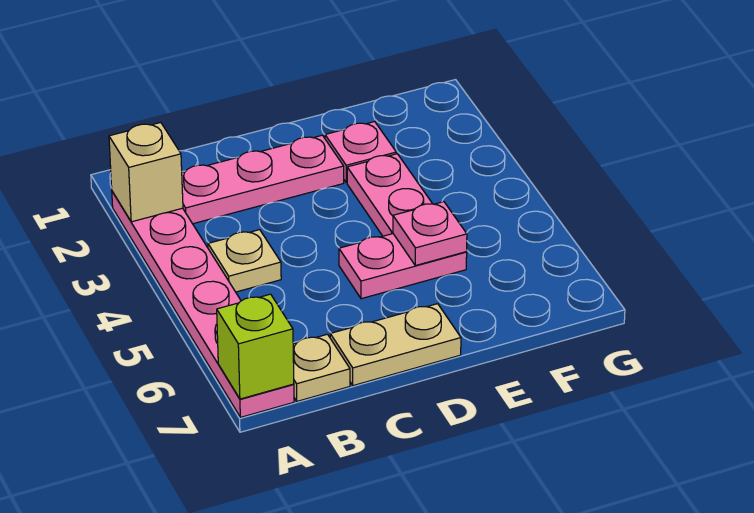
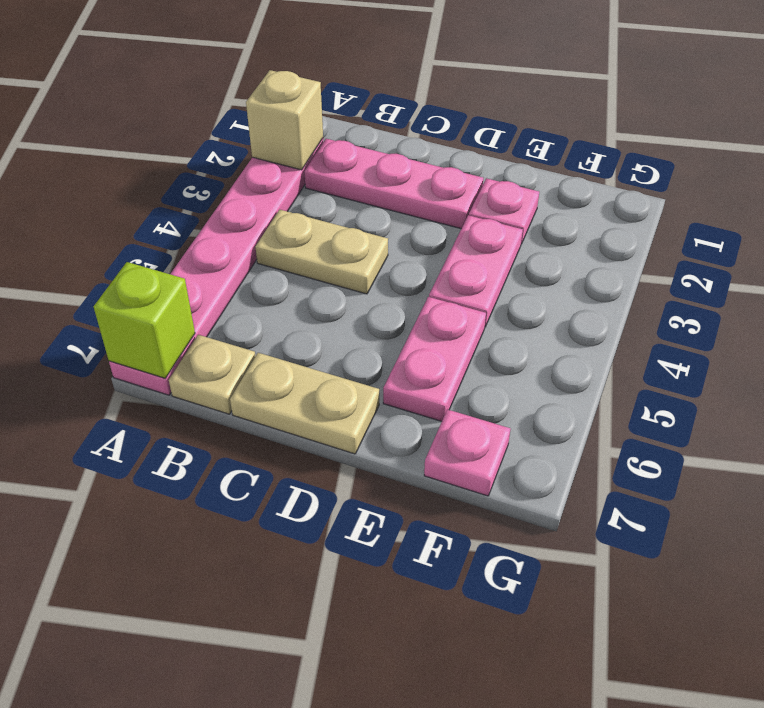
tan 1x1 plate [208,230,281,292] -> tan 1x2 plate [255,210,388,294]
pink 1x2 plate [339,234,467,299] -> pink 1x2 plate turned to [383,297,486,421]
pink 1x1 plate [393,202,467,266] -> pink 1x1 plate moved to [424,409,510,496]

